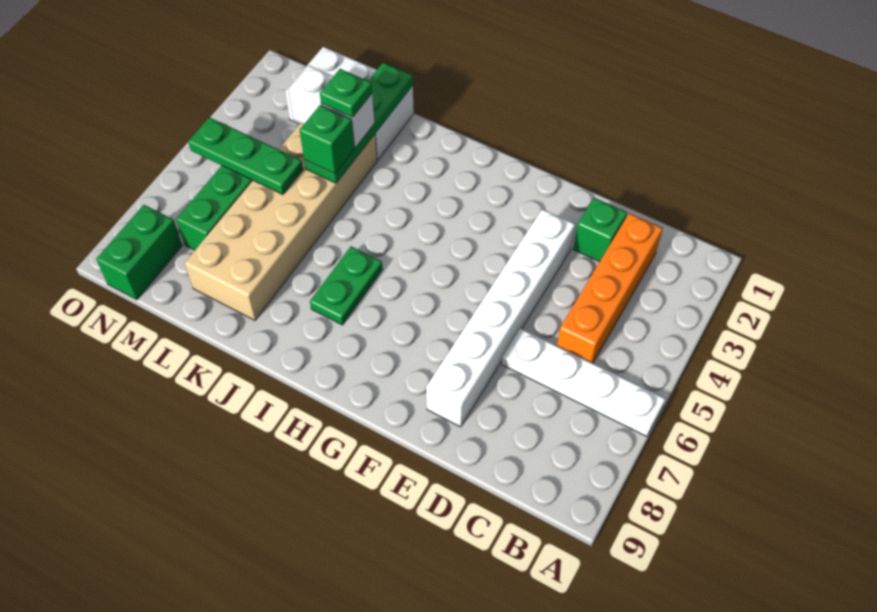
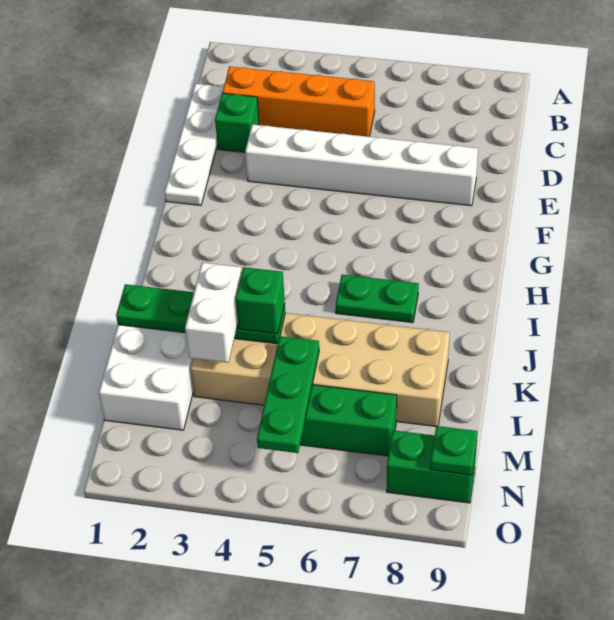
white 1x4 plate [502,328,665,437] -> white 1x4 plate moved to [165,84,223,206]
green 1x1 plate [320,69,372,117] -> green 1x1 plate moved to [430,426,478,475]

